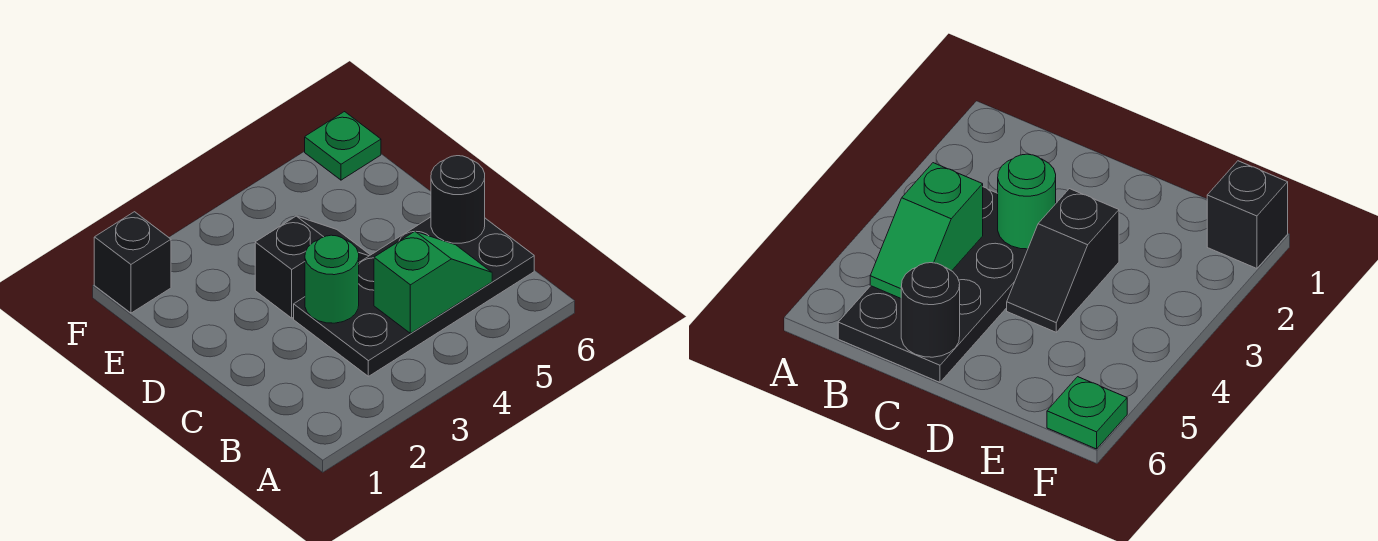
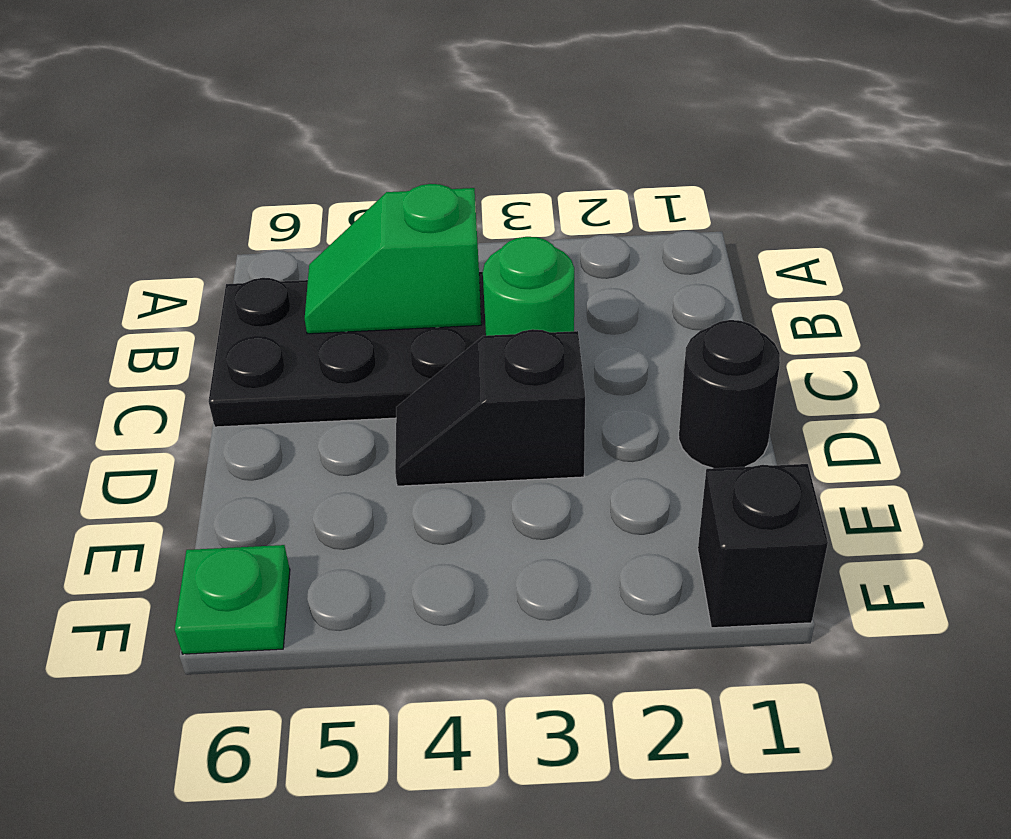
black 1x1 round brick [431,156,485,243] -> black 1x1 round brick moved to [679,320,780,468]

